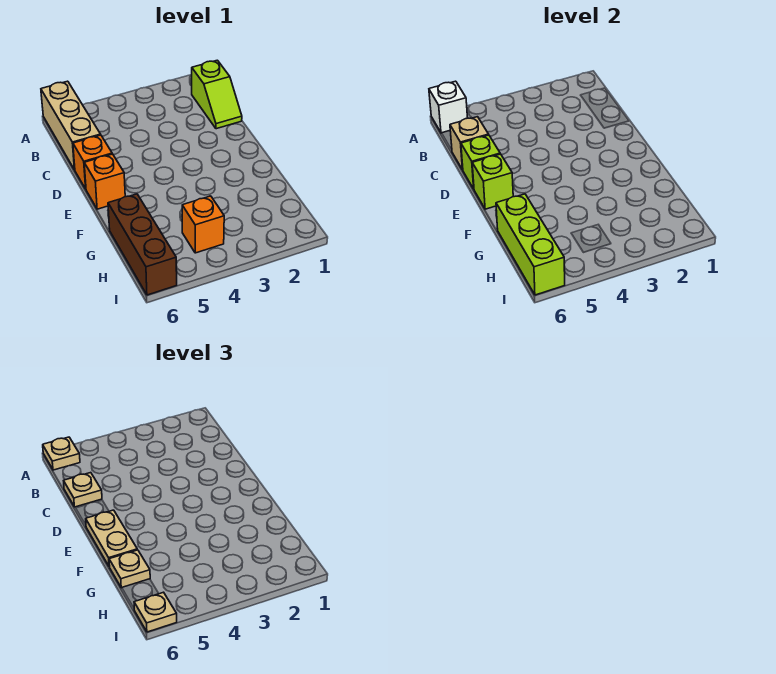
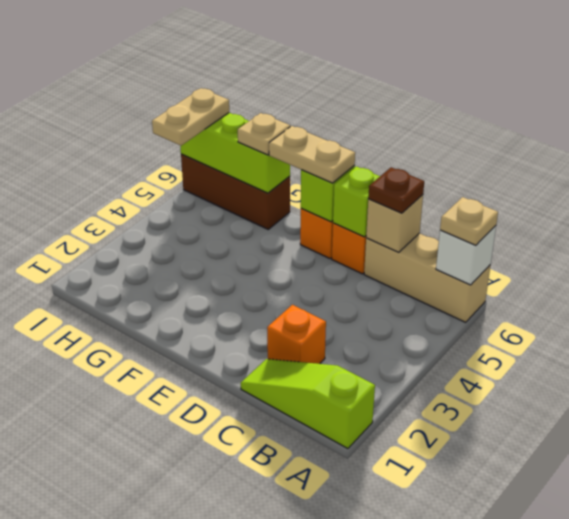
lime 1x2 slope [192,60,242,129] -> lime 1x3 slope [241,359,375,449]
tan 1x1 plate [64,473,102,507] -> brown 1x1 plate [368,167,424,213]
orange 1x1 brick [182,196,224,253] -> orange 1x1 brick moved to [267,305,326,364]
tan 1x1 plate [134,592,177,632] -> tan 1x2 plate [152,88,229,146]

